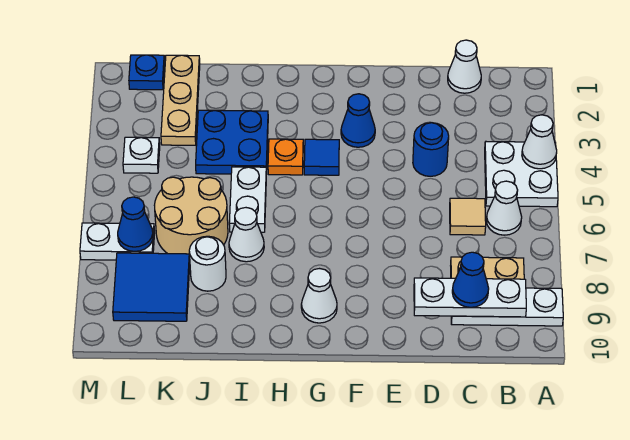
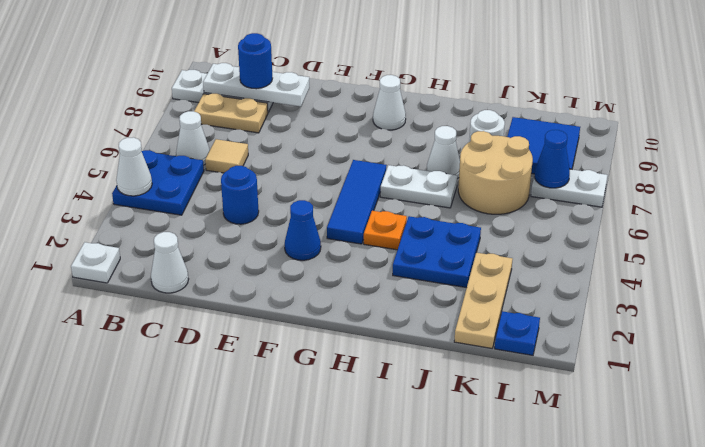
white 2x2 plate [485,142,558,207] -> blue 2x2 plate [112,150,204,215]
blue 1x1 cone [452,252,489,307] -> blue 1x1 round brick [238,33,272,89]
blue 1x1 tile [304,139,339,175] -> blue 1x3 tile [327,160,387,244]
white 1x2 plate [229,167,266,232] -> white 1x2 plate turned to [380,165,458,208]
white 1x1 plate [123,137,160,173] -> white 1x1 plate moved to [71,242,120,283]

